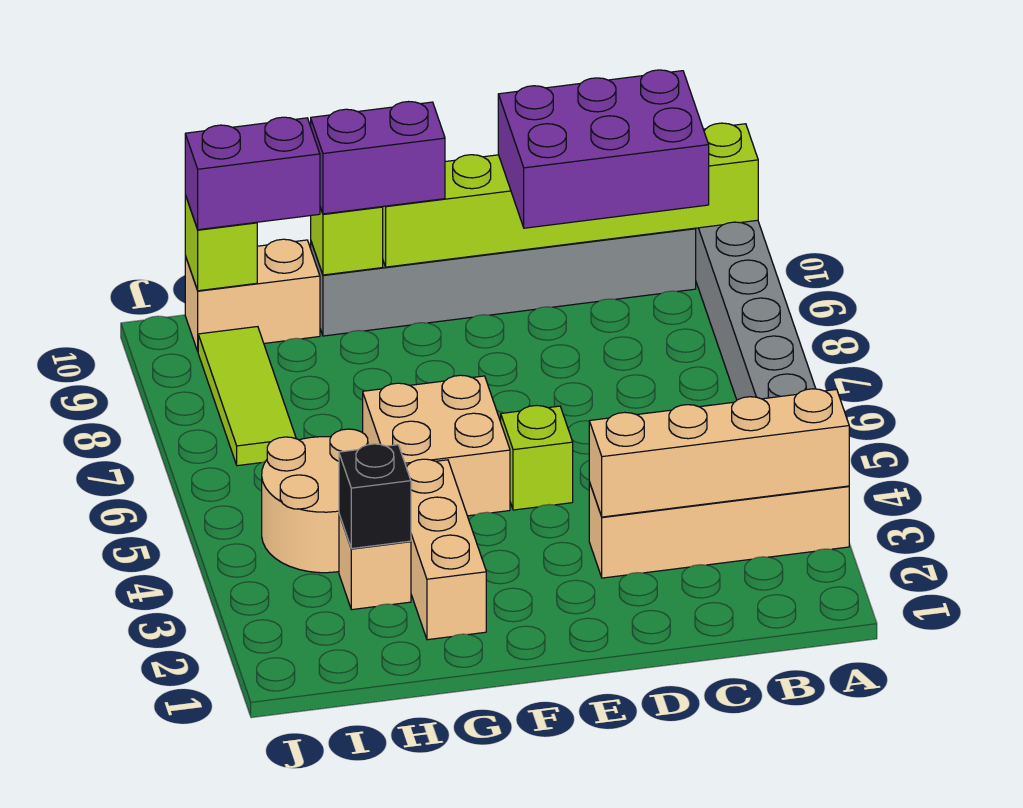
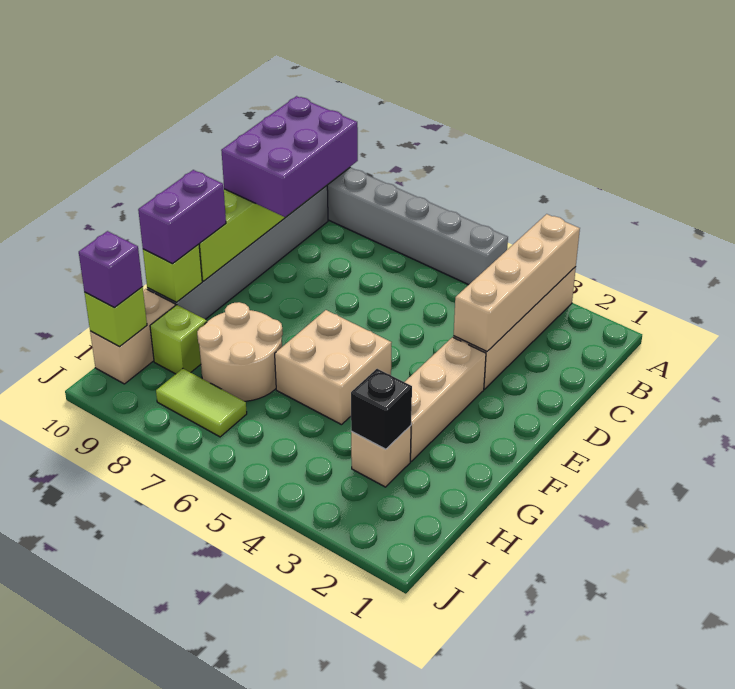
lime 1x1 brick [501,405,573,510] -> lime 1x1 brick moved to [150,305,207,374]
tan 1x3 brick [406,459,486,640] -> tan 1x3 brick turned to [405,337,486,461]
tan 2x2 round brick [262,429,368,573] -> tan 2x2 round brick moved to [197,302,283,401]
purple 1x2 brick [185,117,320,230] -> purple 1x1 brick [79,231,143,307]
lime 1x3 tile [198,327,296,466] -> lime 1x2 tile [156,369,247,437]

